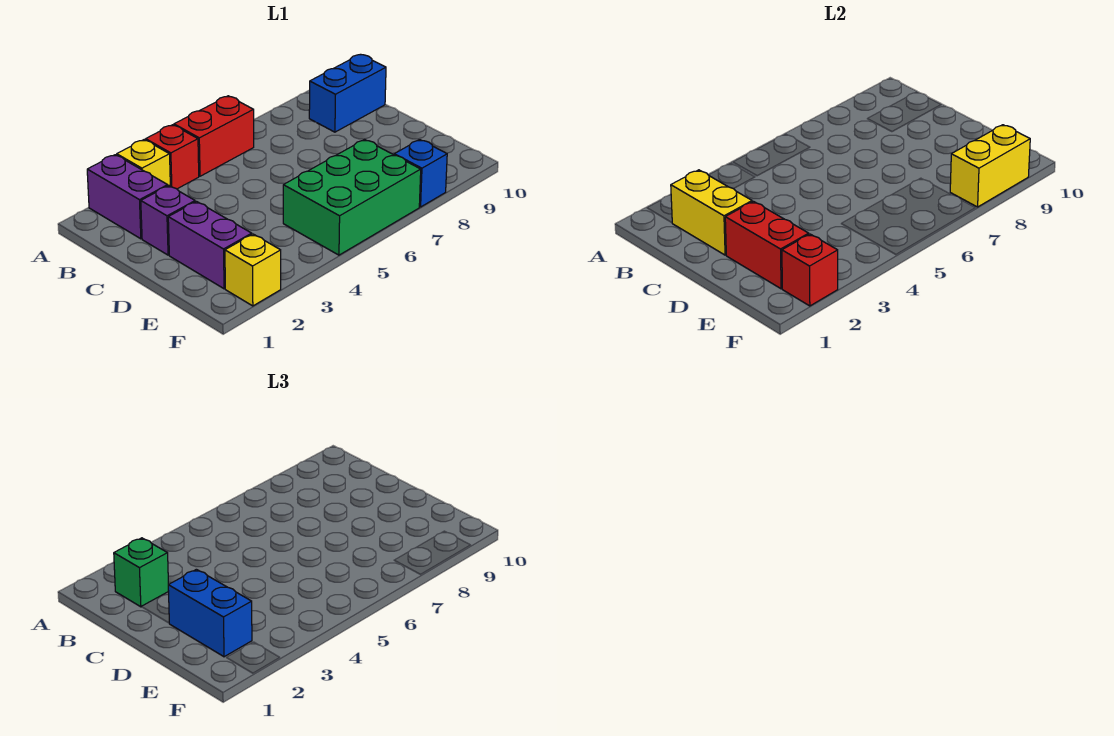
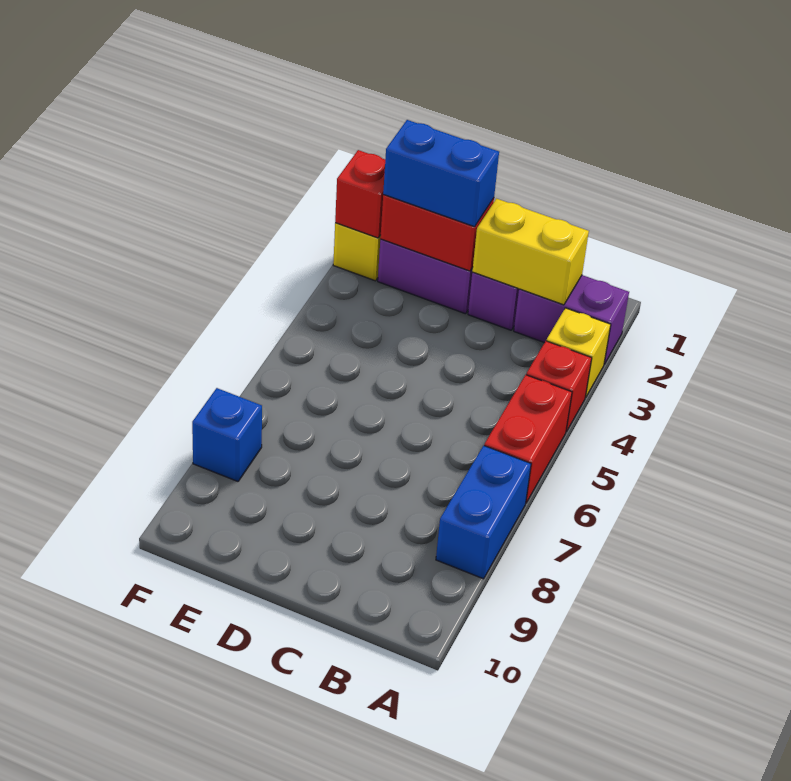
green 1x1 brick [114,538,169,607] -> none
blue 1x2 brick [309,54,386,132] -> blue 1x2 brick moved to [436,446,531,579]
green 2x3 brick [283,140,421,255] -> none
yellow 1x2 brick [950,125,1030,207] -> none

